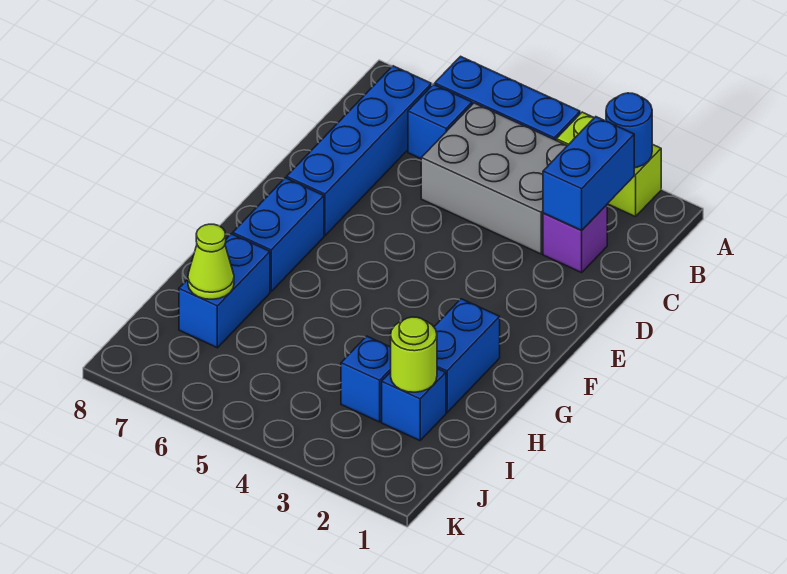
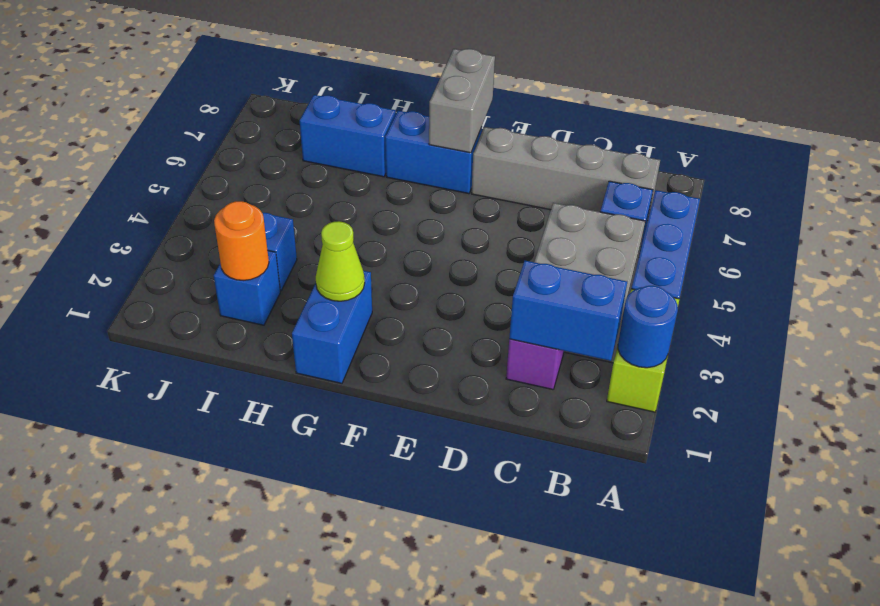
blue 1x4 brick [287,66,432,236] -> grey 1x4 brick [472,127,660,222]
none -> grey 1x2 brick [429,49,495,153]
blue 1x2 brick [434,299,500,413] -> blue 1x2 brick turned to [292,271,372,383]
lime 1x1 round brick [391,317,437,392] -> orange 1x1 round brick [214,201,269,280]
lime 1x1 cone [188,224,234,299] -> lime 1x1 cone moved to [316,221,365,301]

